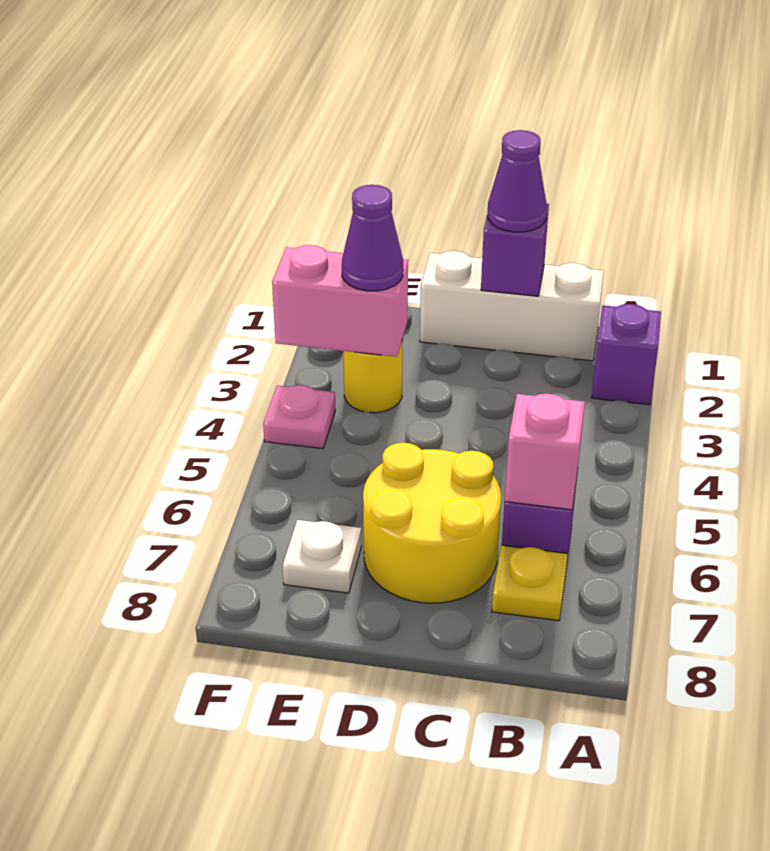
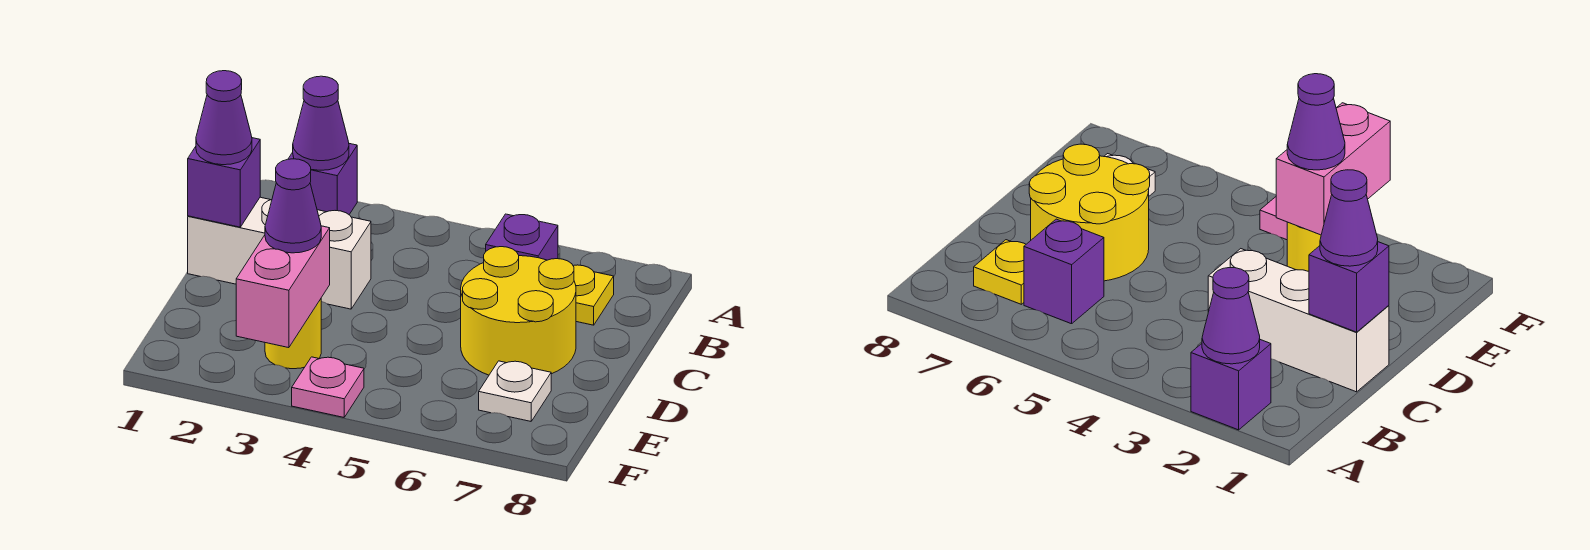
none -> purple 1x1 cone [293,76,349,170]
white 1x3 brick [420,251,604,361] -> white 1x3 brick turned to [188,197,371,309]
pink 1x1 brick [505,393,585,510] -> none

